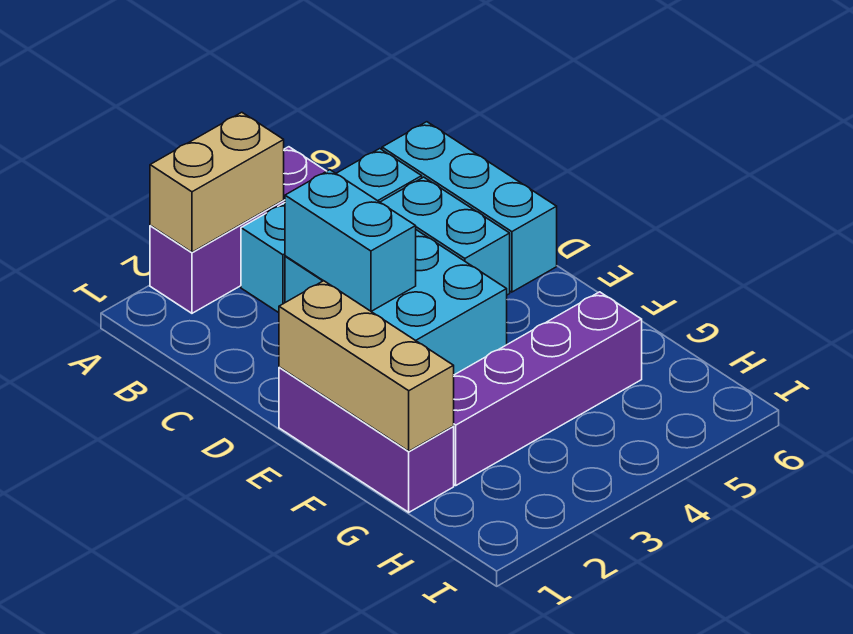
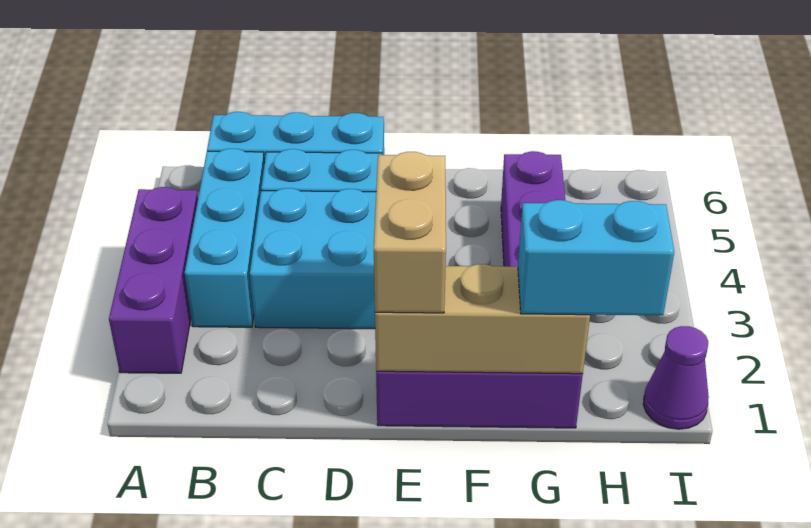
tan 1x2 brick [150,112,284,252] -> tan 1x2 brick moved to [374,152,446,313]
cyan 1x2 brick [285,170,416,312] -> cyan 1x2 brick moved to [518,200,674,315]
none -> purple 1x1 cone [643,326,709,429]

